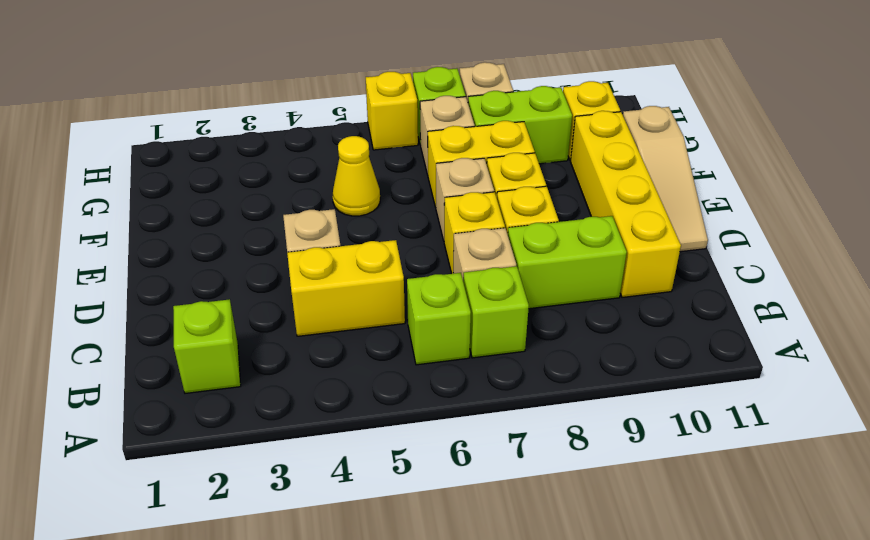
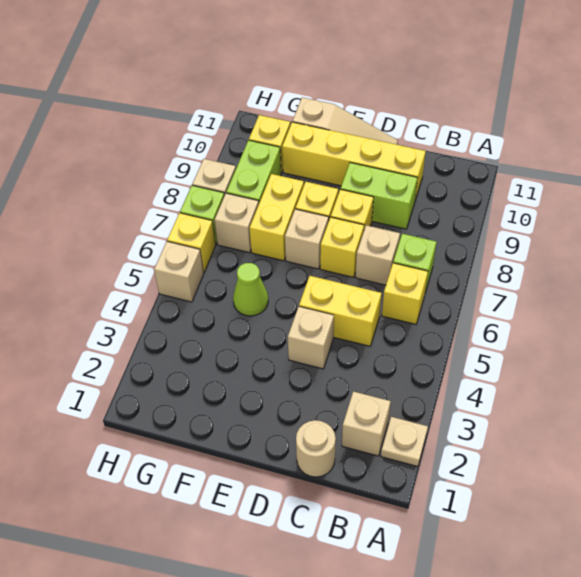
none -> tan 1x1 plate [381,417,428,467]
lime 1x1 brick [173,299,241,393] -> tan 1x1 brick [342,391,391,456]
lime 1x1 brick [407,273,471,365] -> yellow 1x1 brick [382,263,428,324]
none -> tan 1x1 round brick [296,420,336,477]
yellow 1x2 brick [287,240,405,336] -> yellow 1x2 brick turned to [299,276,382,346]
lime 1x2 brick [508,216,627,309] -> lime 1x2 brick turned to [341,163,418,229]
yellow 1x1 cone [333,136,380,216] -> lime 1x1 cone [233,263,268,316]
none -> tan 1x1 brick [154,241,204,302]

